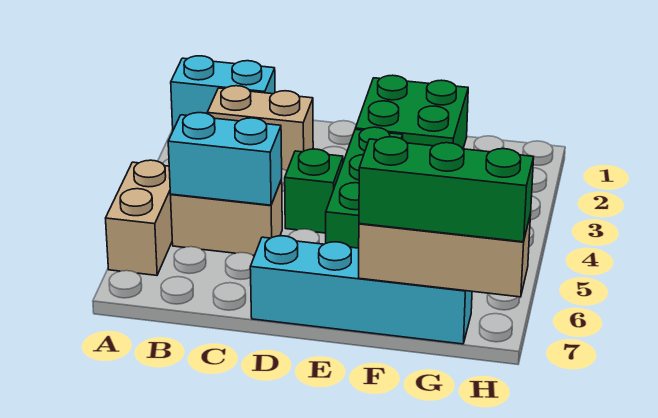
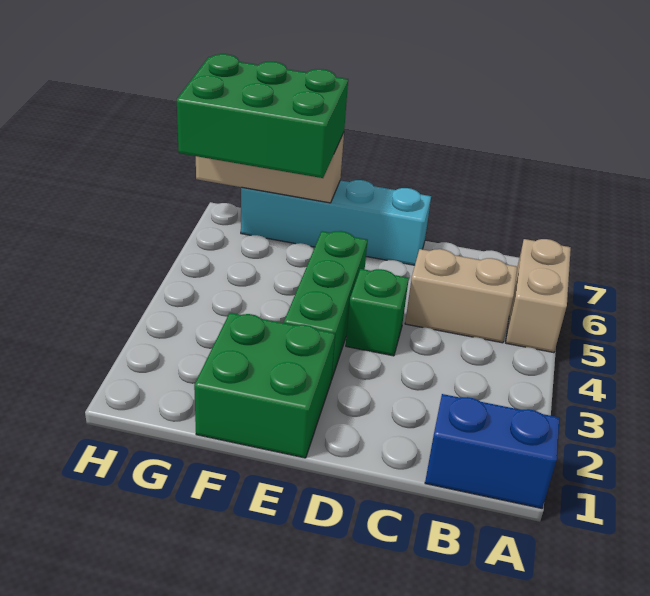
cyan 1x2 brick [171,56,275,130] -> blue 1x2 brick [425,394,560,508]
tan 1x2 brick [207,86,313,171] -> none
cyan 1x2 brick [168,113,282,205] -> none
green 1x3 brick [359,137,534,242] -> green 2x3 brick [177,54,348,178]

